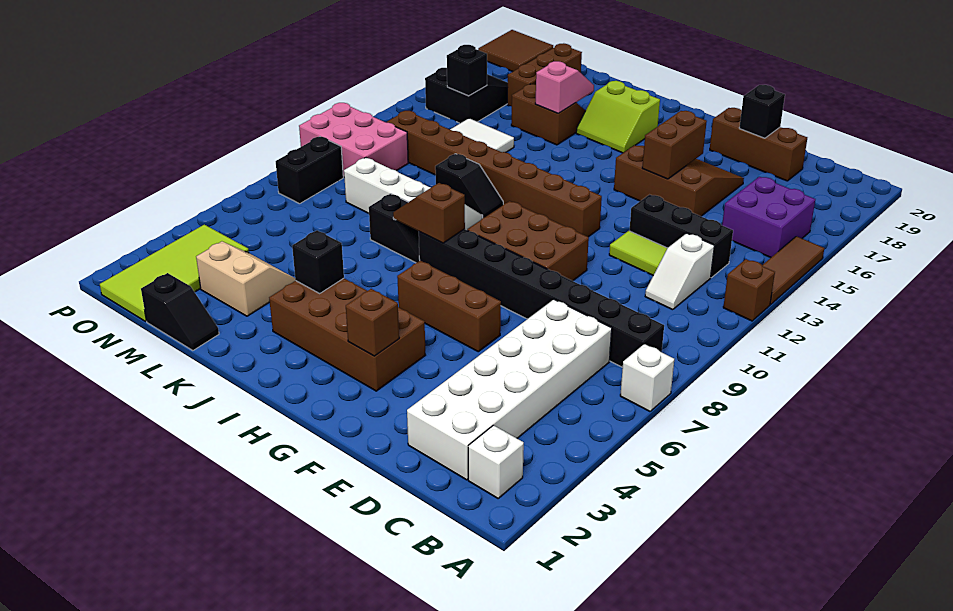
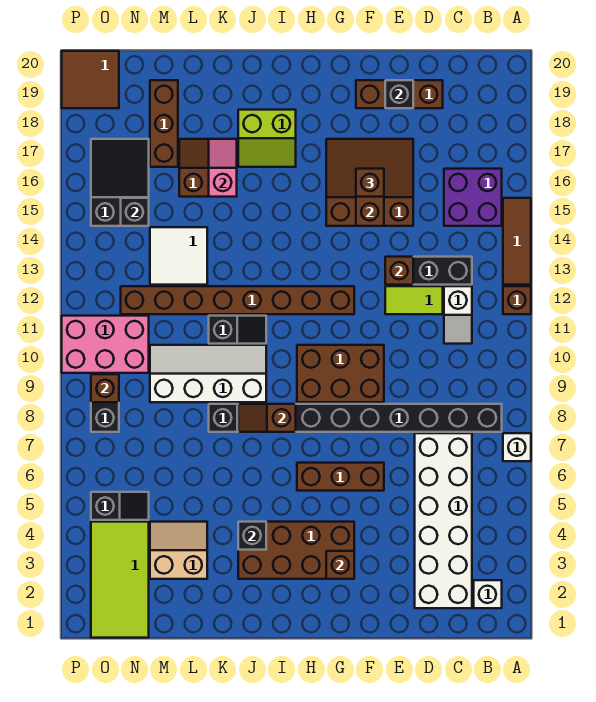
none -> brown 1x1 brick [385,257,413,285]
none -> brown 1x1 brick [356,169,384,197]
black 1x2 slope [141,273,219,351] -> black 1x2 slope moved to [91,492,149,520]
none -> brown 1x1 brick [91,374,119,402]

